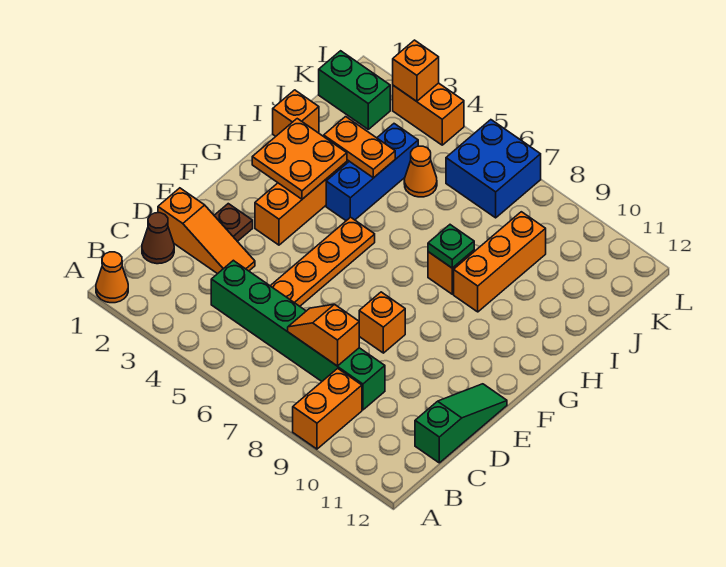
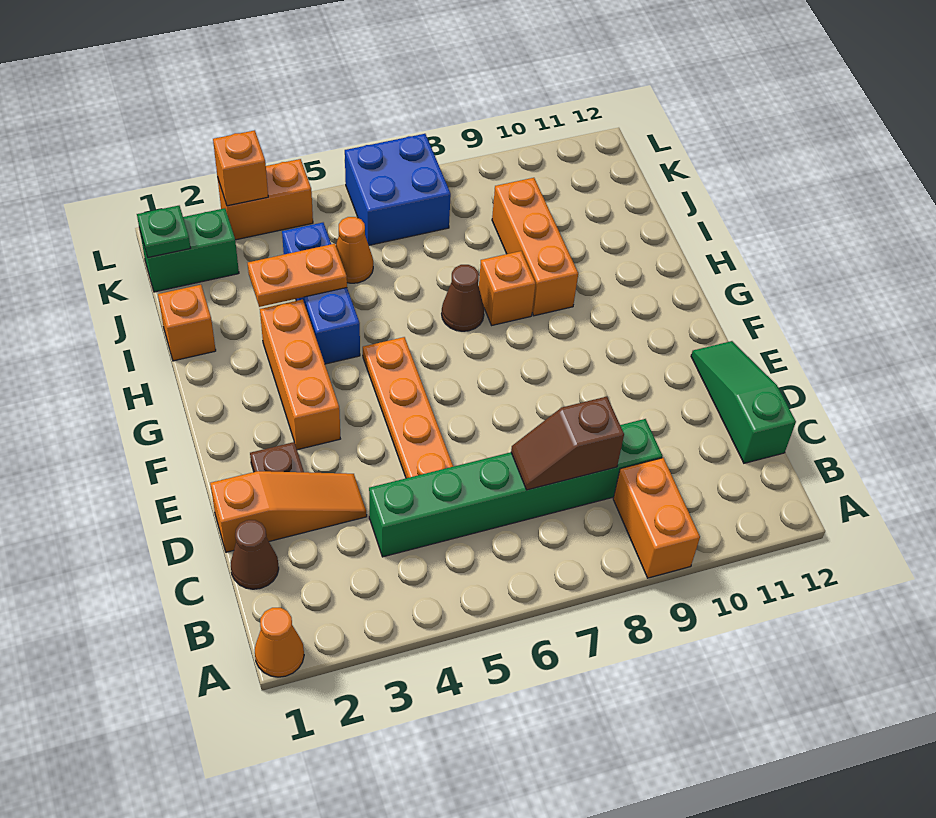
orange 1x2 slope [288,304,359,366] -> brown 1x2 slope [511,397,624,490]
orange 1x1 brick [359,292,405,353] -> none
orange 2x2 plate [252,119,347,199] -> none
none -> brown 1x1 cone [442,265,484,331]
green 1x1 plate [428,225,474,268] -> green 1x1 plate moved to [137,206,191,257]

